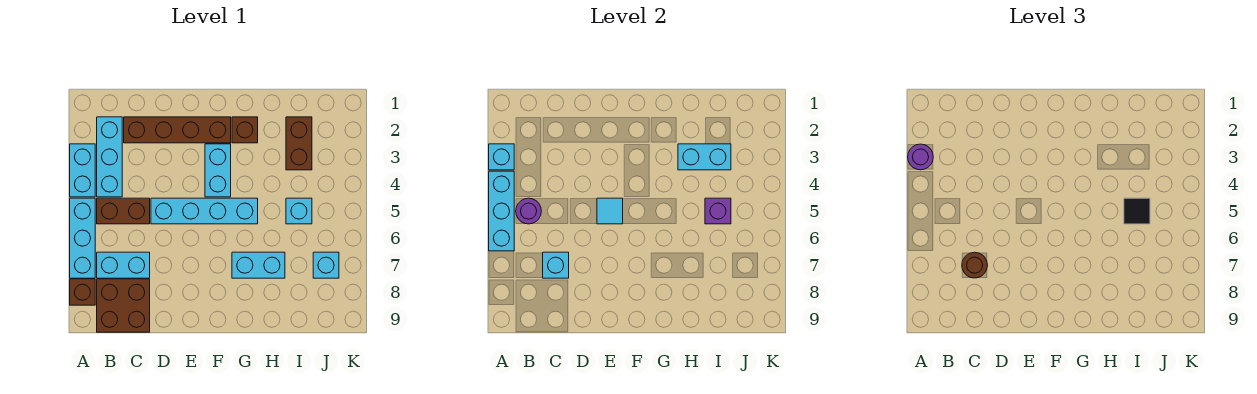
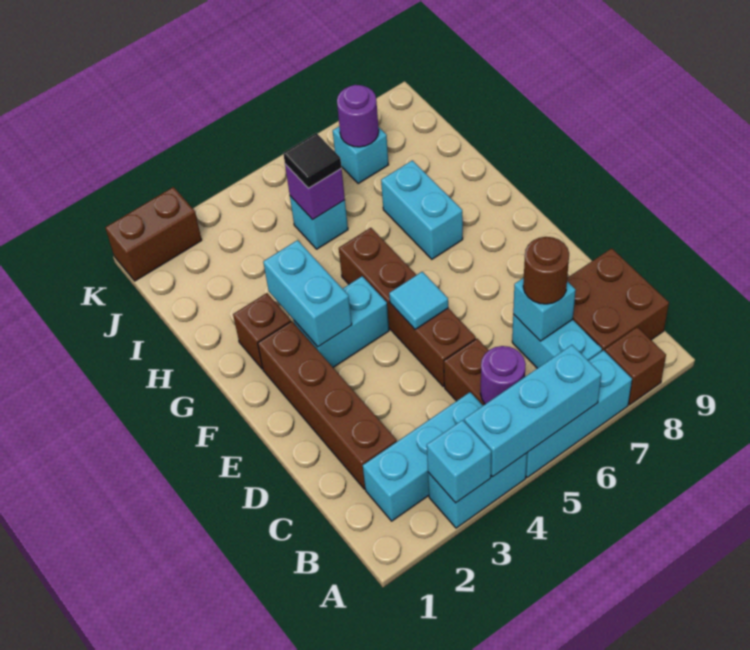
purple 1x1 round brick [908,144,933,170] -> purple 1x1 round brick moved to [337,85,379,147]
cyan 1x4 brick [151,198,258,224] -> brown 1x4 brick [339,228,476,386]
cyan 1x2 brick [678,144,731,170] -> cyan 1x2 brick moved to [263,240,352,347]
brown 1x2 brick [286,117,312,170] -> brown 1x2 brick moved to [105,187,202,281]

